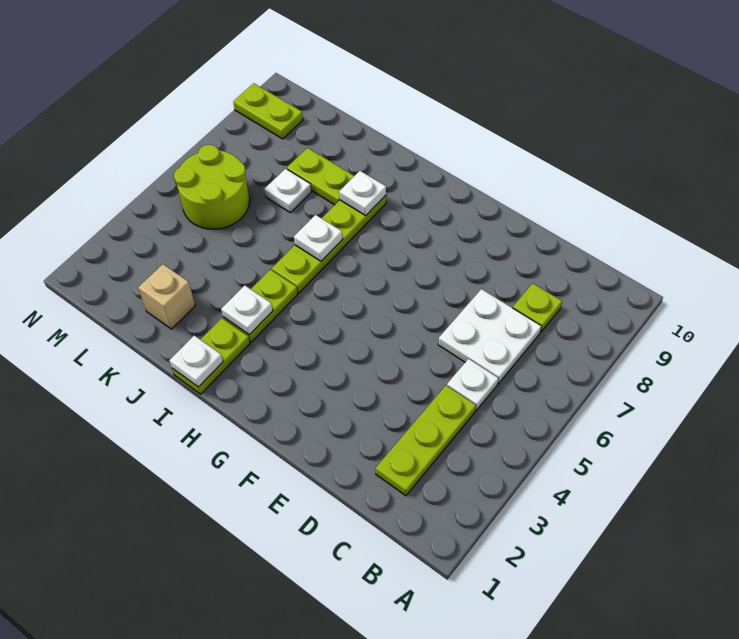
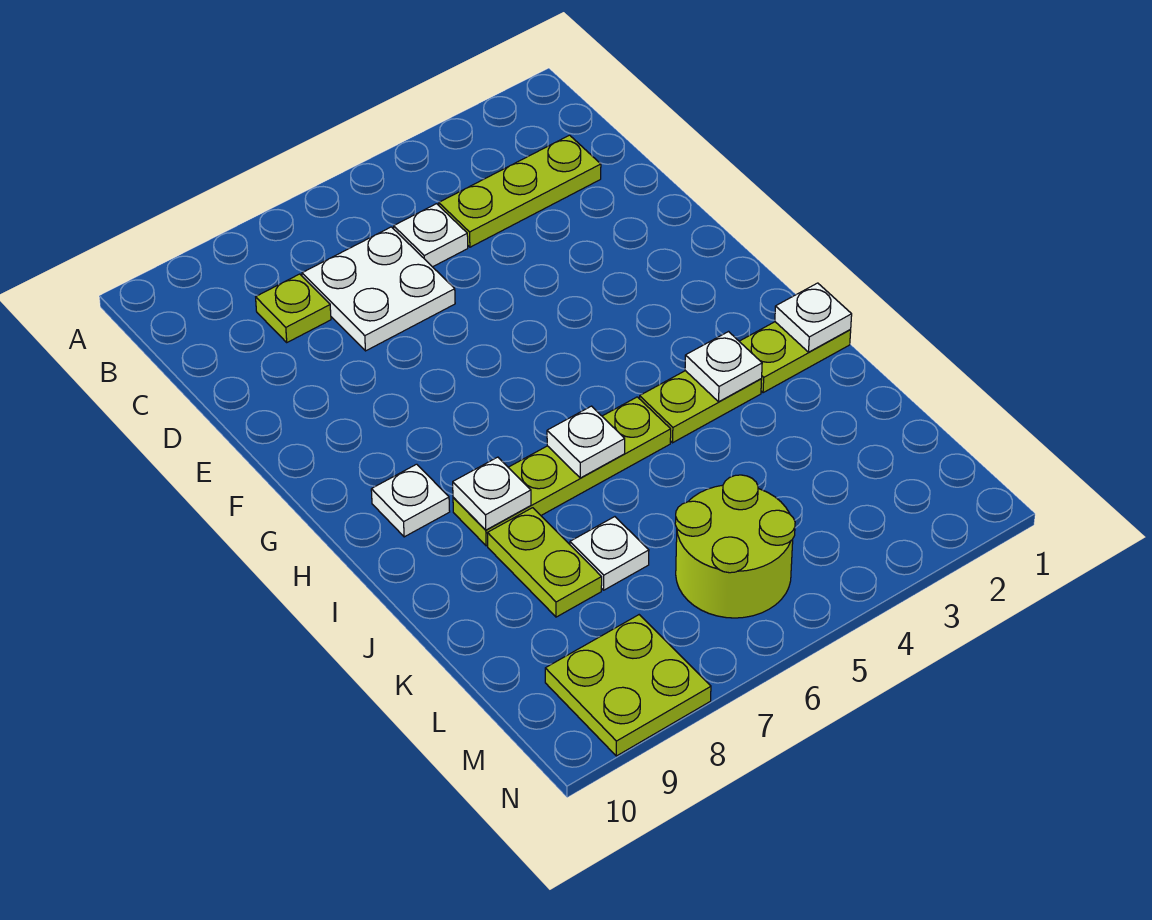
none -> white 1x1 plate [371,464,450,537]
tan 1x1 brick [138,264,195,329] -> none
lime 1x2 plate [233,83,303,139] -> lime 2x2 plate [545,615,711,756]

